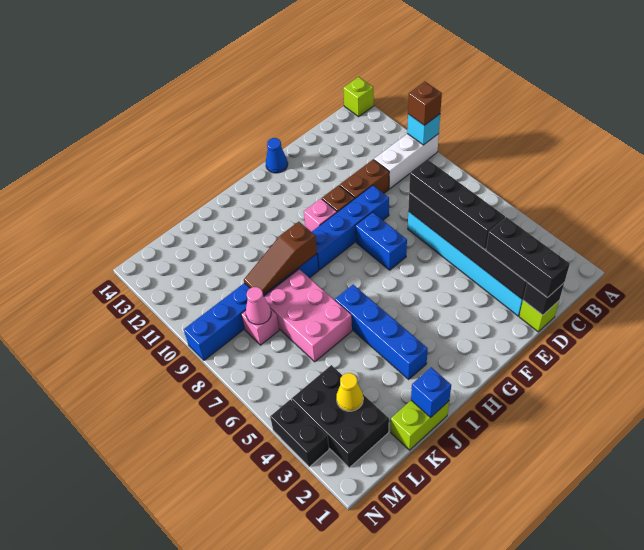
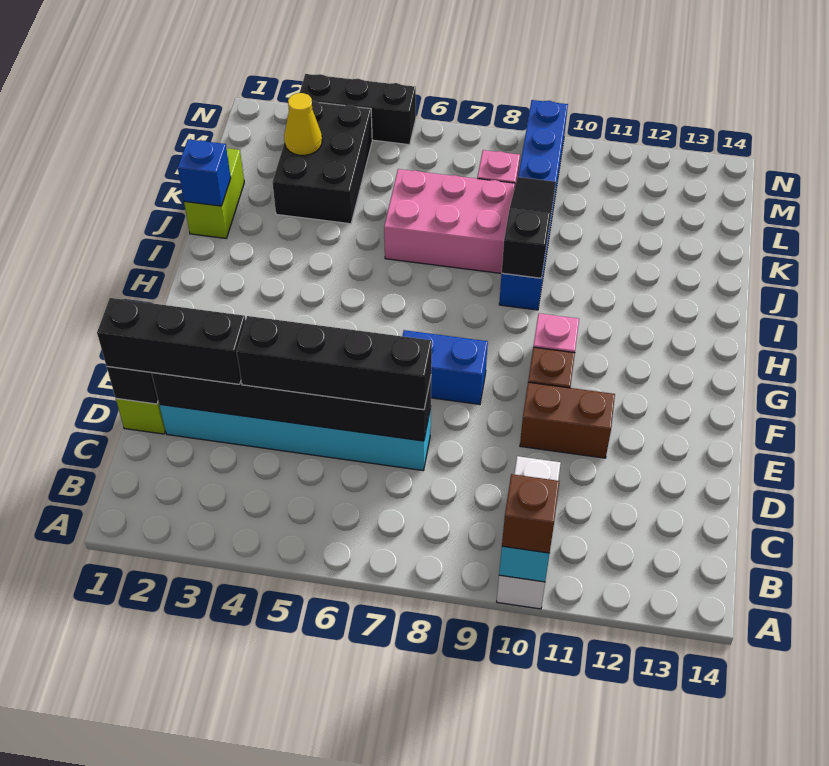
lime 1x1 brick [343,77,374,117] -> none
brown 1x2 brick [340,159,389,198] -> brown 1x2 brick turned to [520,382,615,458]
blue 1x4 brick [312,185,389,270] -> none
blue 1x1 cone [266,138,288,173] -> none
blue 1x4 brick [335,285,428,379] -> none
brown 1x3 slope [244,222,317,295] -> black 1x3 slope [502,177,556,278]
black 2x3 brick [291,365,389,468] -> black 2x3 brick turned to [272,101,372,224]
pink 1x1 cone [246,287,271,325] -> none
black 1x2 brick [270,400,329,467] -> black 1x3 brick [300,74,416,145]

